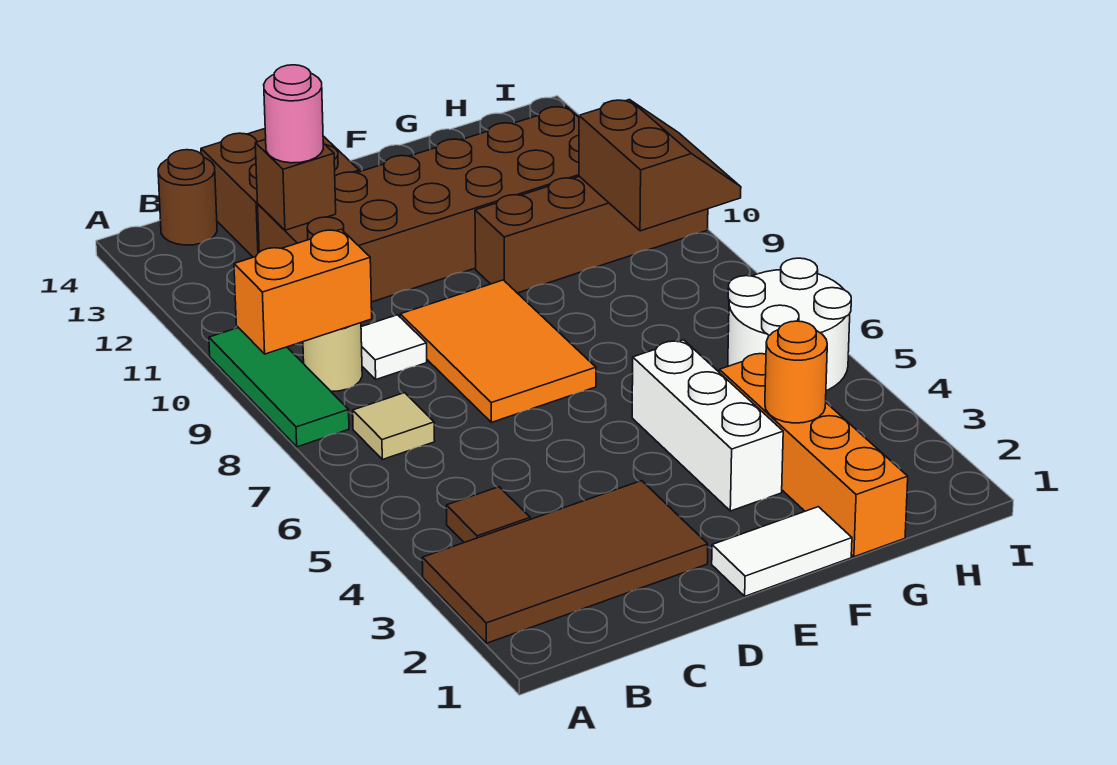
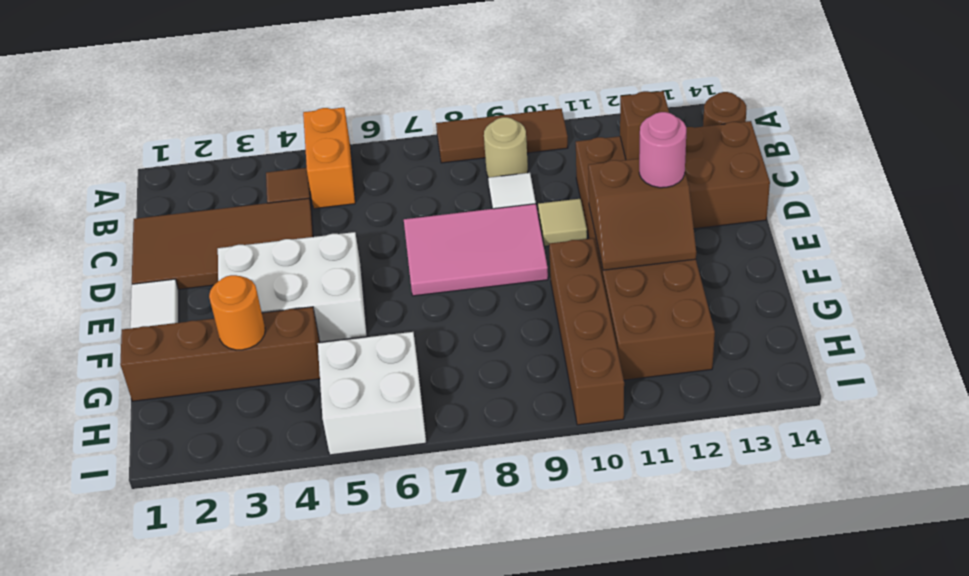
brown 2x4 tile [422,481,708,643] -> brown 2x4 tile turned to [132,198,313,289]
green 1x3 tile [209,328,349,447] -> brown 1x3 tile [436,108,568,163]
orange 1x2 brick [234,229,372,354] -> orange 1x2 brick moved to [303,108,355,209]
tan 1x1 tile [353,393,435,460] -> tan 1x1 tile moved to [538,199,587,246]
pink 1x1 round brick [264,65,323,163] -> pink 1x1 round brick moved to [639,112,686,188]
orange 2x3 tile [400,280,596,422] -> pink 2x3 tile [404,204,548,296]
white 1x3 brick [632,340,783,511] -> white 2x3 brick [218,232,367,342]
orange 1x4 brick [719,354,908,557] -> brown 1x4 brick [120,307,320,401]
white 2x2 round brick [728,258,851,391] -> white 2x2 brick [318,332,426,455]
brown 2x2 slope [579,100,741,231] -> brown 2x2 slope moved to [588,159,696,270]

